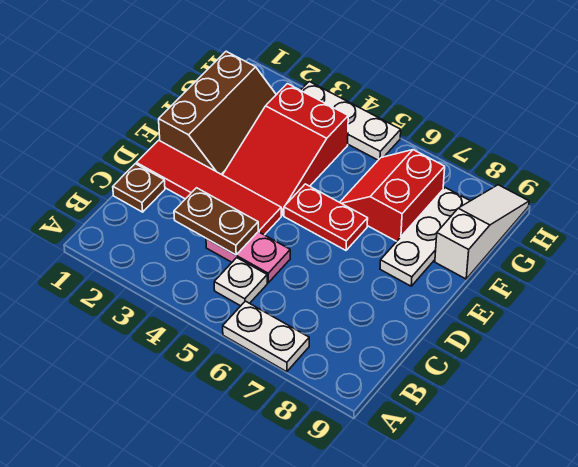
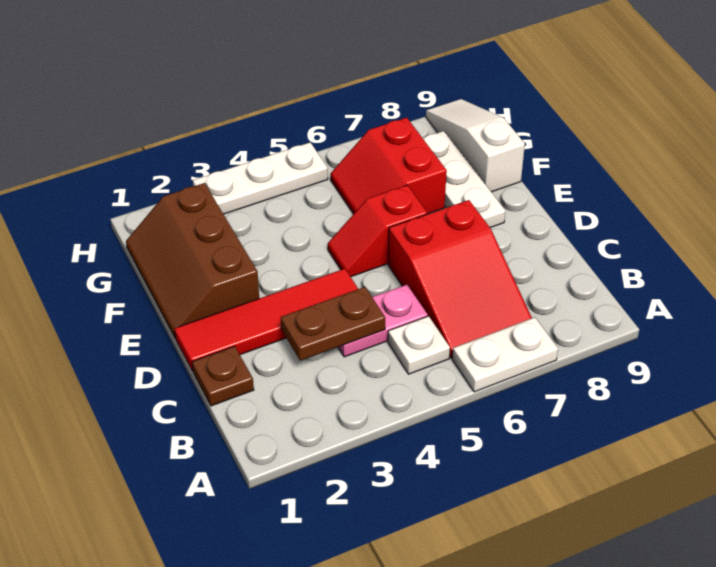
brown 2x3 slope [159,51,276,175] -> brown 2x3 slope turned to [126,183,259,339]
red 2x3 slope [223,84,348,215] -> red 2x3 slope moved to [388,200,532,358]
red 1x2 plate [284,184,368,250] -> red 1x2 slope [328,185,427,277]

